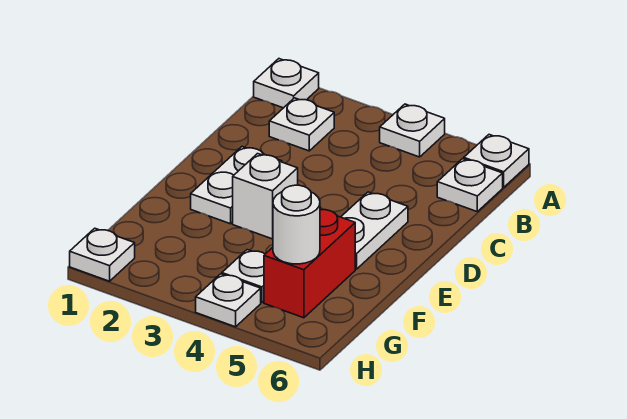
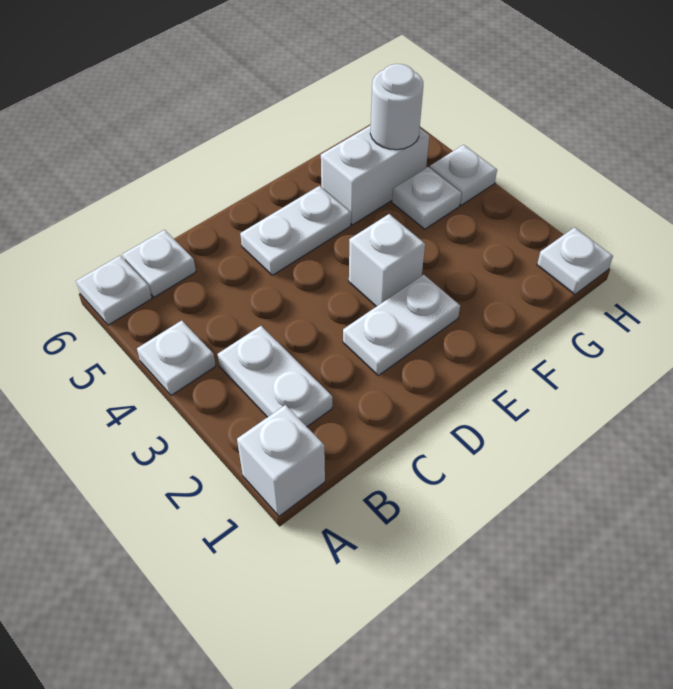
white 1x1 plate [254,59,319,108] -> white 1x1 brick [237,405,325,516]
white 1x1 plate [269,98,334,151] -> white 1x2 plate [218,326,332,427]
red 1x2 brick [264,210,355,318] -> white 1x2 brick [321,125,429,225]

